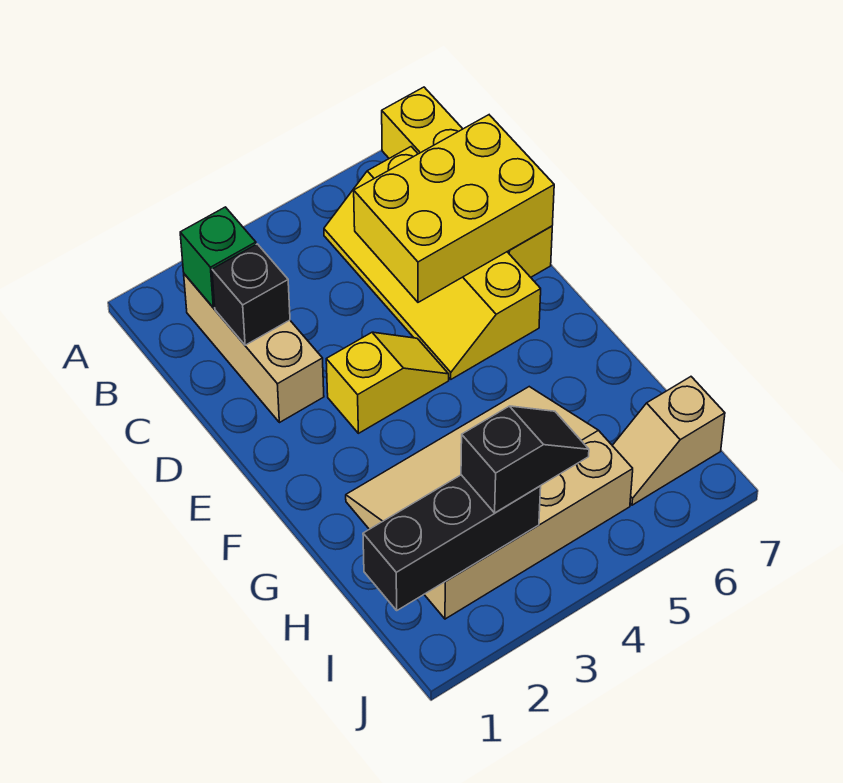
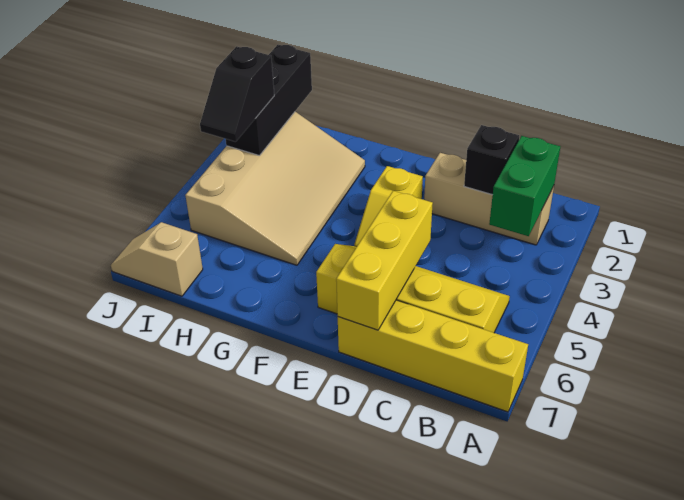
green 1x1 brick [180,207,256,308] -> green 1x2 brick [489,136,560,236]
yellow 2x3 brick [354,115,554,302] -> yellow 1x3 brick [336,191,433,330]
tan 1x2 slope [612,377,725,505] -> tan 1x2 slope turned to [111,222,203,296]

